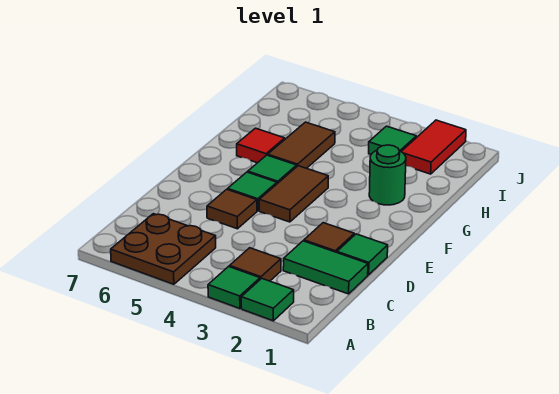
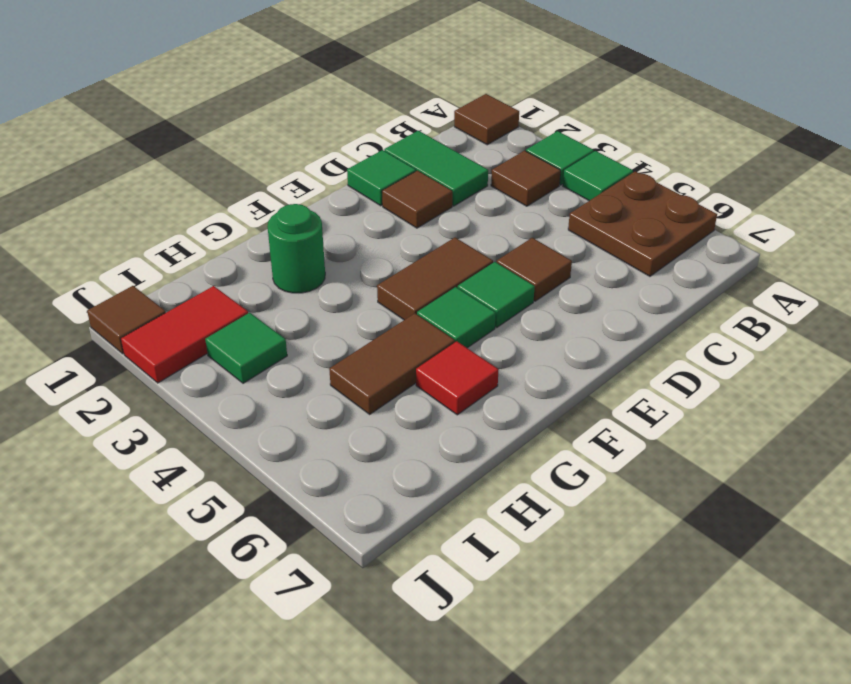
none -> brown 1x1 tile [454,94,519,145]
green 1x1 tile [241,278,294,321] -> green 1x1 tile moved to [563,151,633,201]
none -> brown 1x1 tile [87,286,166,354]

